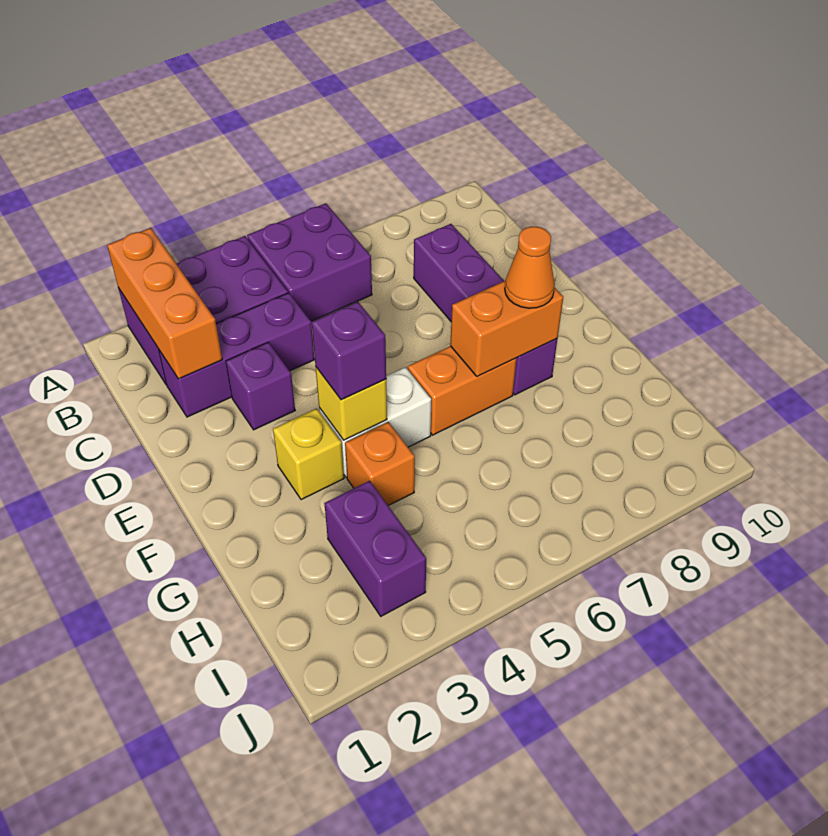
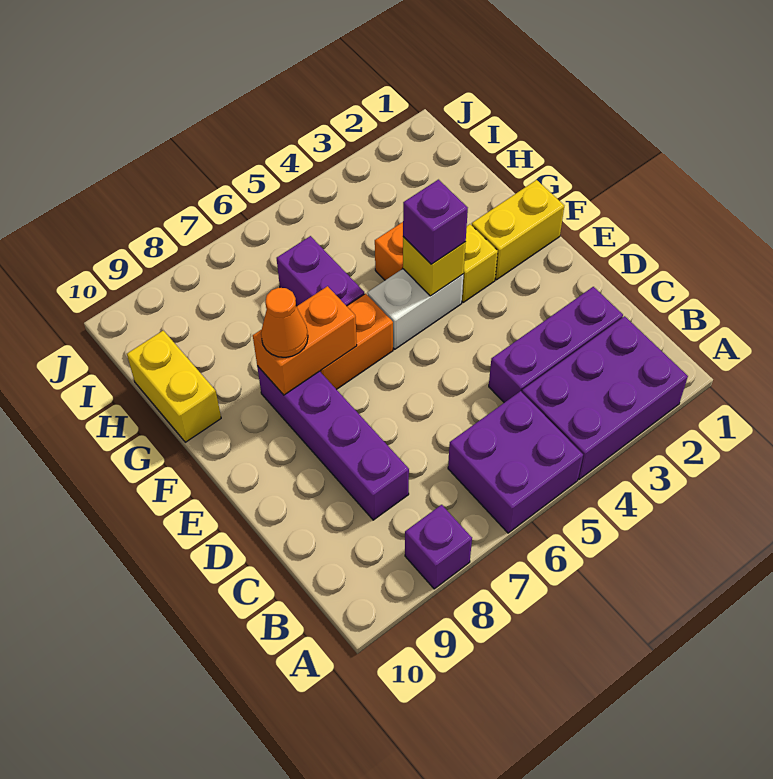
orange 1x3 brick [107,228,222,379] -> none
purple 1x1 brick [226,342,295,430] -> purple 1x1 brick moved to [405,505,472,589]
none -> yellow 1x2 brick [472,180,564,280]
none -> yellow 1x2 brick [127,331,221,442]
purple 1x2 brick [324,481,426,616] -> purple 1x2 brick moved to [277,236,364,306]

